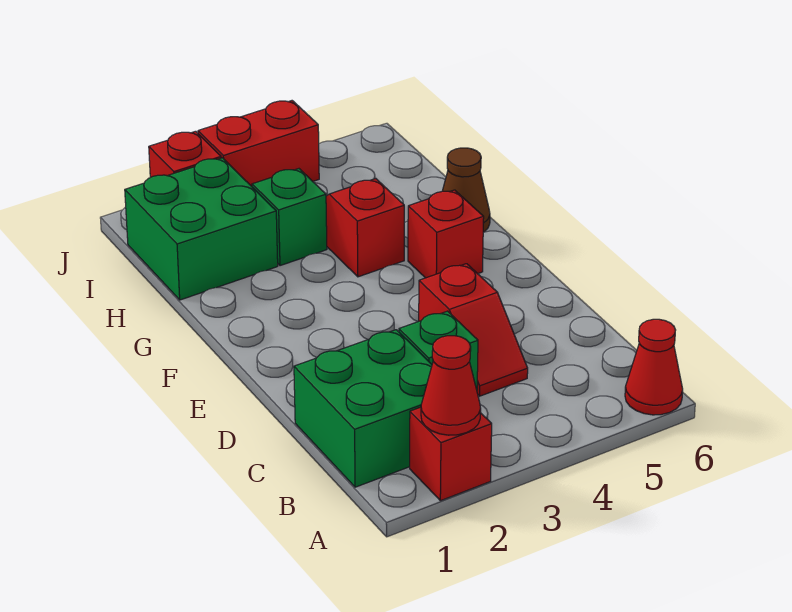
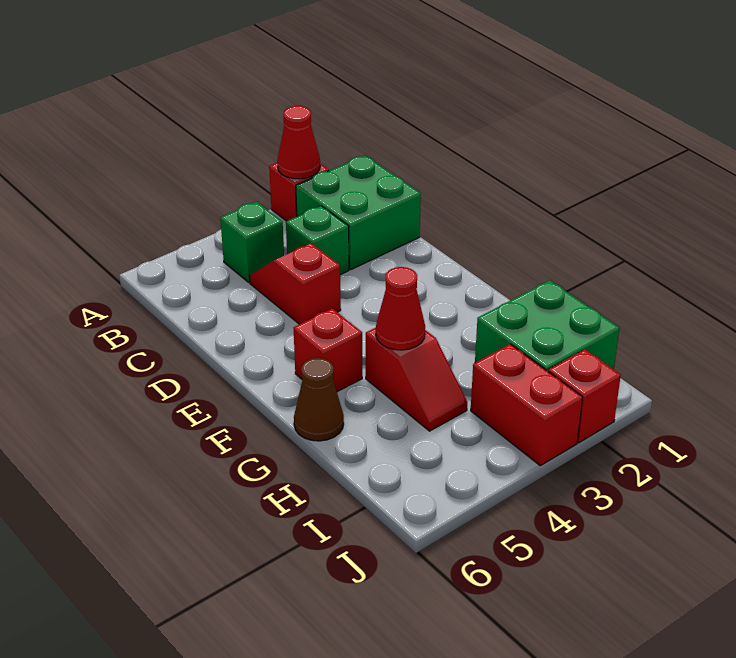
red 1x1 cone [625,319,683,415] -> red 1x1 cone moved to [376,267,425,350]
green 1x1 brick [252,169,327,266] -> green 1x1 brick moved to [220,202,284,282]
red 1x2 brick [198,101,319,186] -> red 1x2 brick turned to [471,344,583,466]

